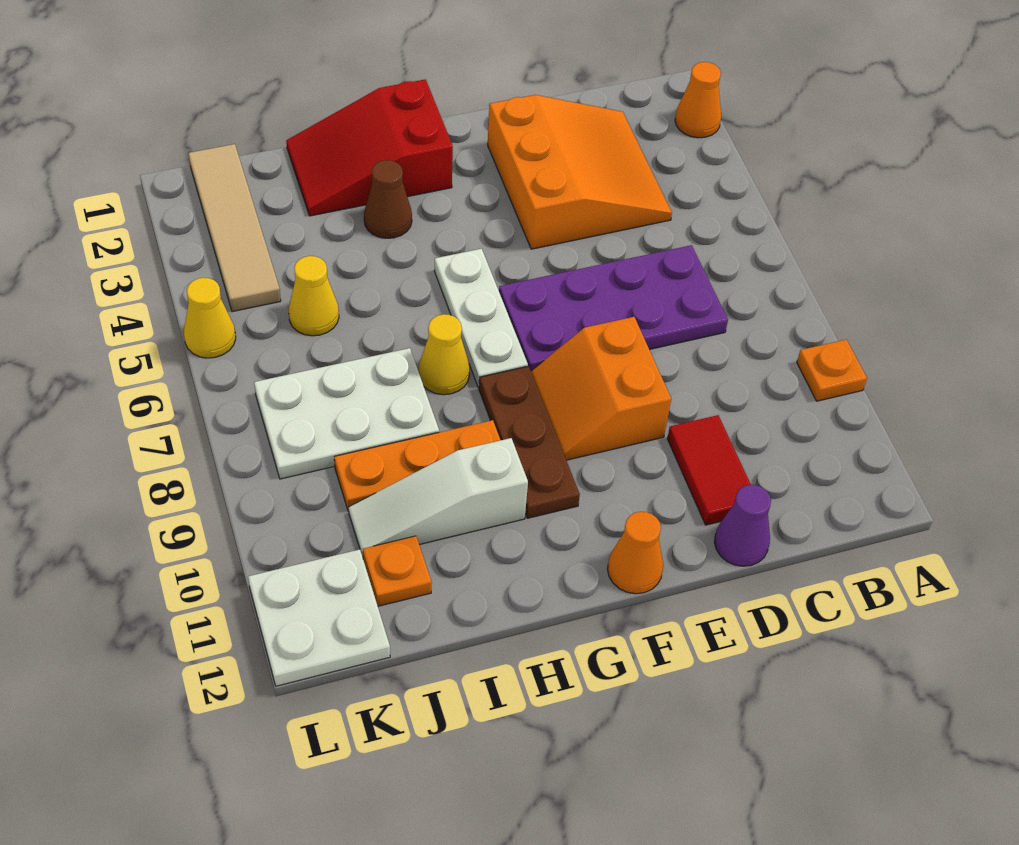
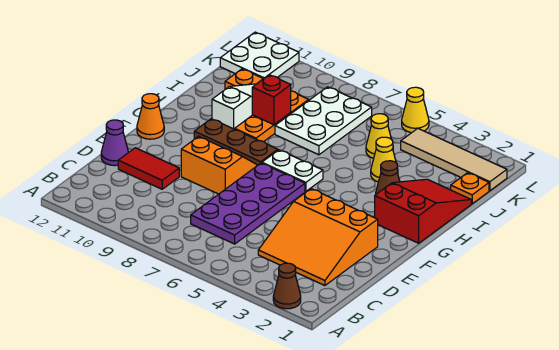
orange 1x1 cone [675,62,721,138] -> brown 1x1 cone [273,263,301,309]
orange 1x1 plate [797,340,867,401] -> orange 1x1 plate moved to [451,173,489,204]
white 1x3 plate [435,249,528,388] -> white 1x2 plate [262,150,323,191]
yellow 1x1 cone [419,314,470,395] -> yellow 1x1 cone moved to [371,137,398,182]
none -> red 1x1 brick [252,75,291,125]

